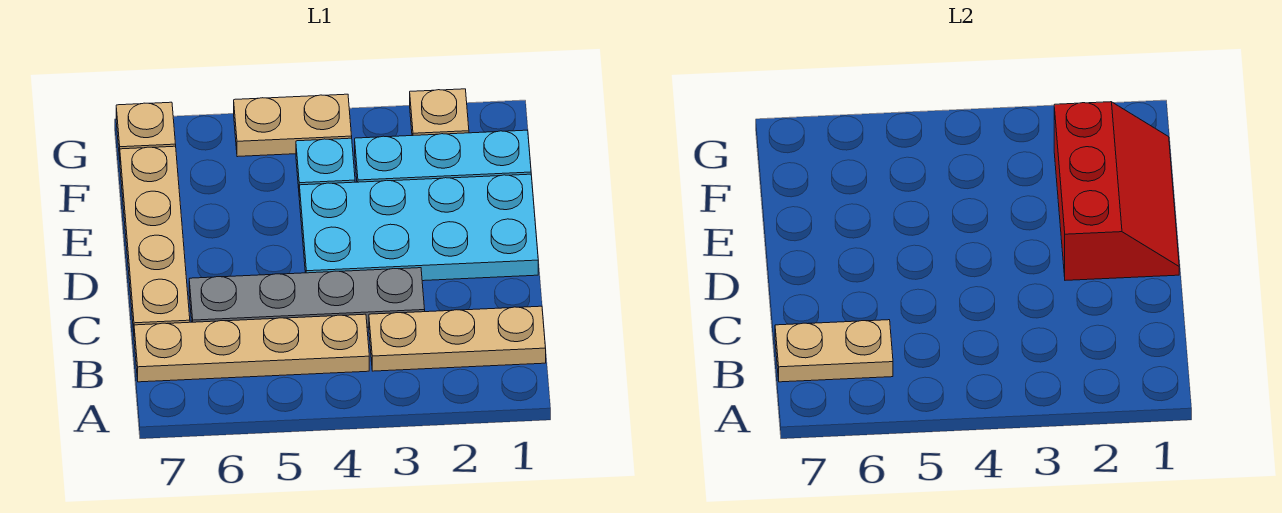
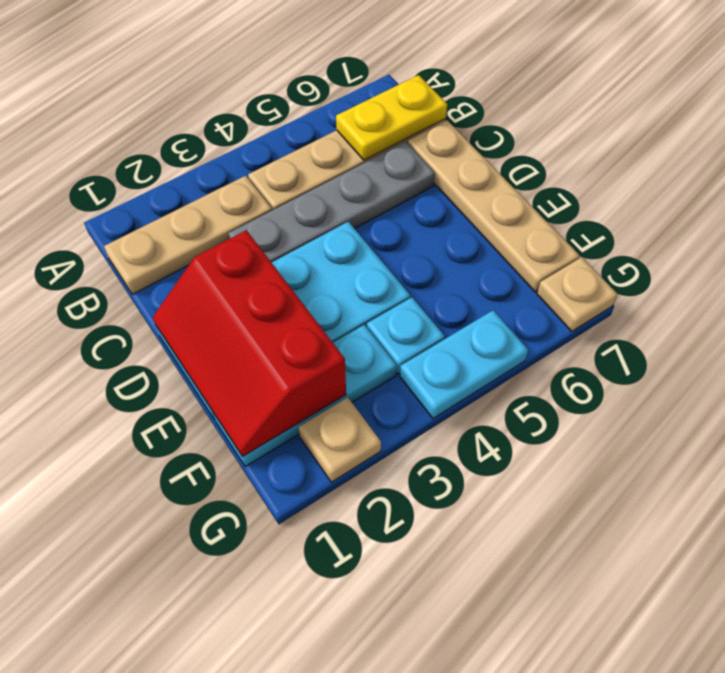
tan 1x2 plate [775,320,893,382] -> yellow 1x2 plate [336,75,447,160]
tan 1x2 plate [234,94,352,157] -> cyan 1x2 plate [400,310,528,418]

